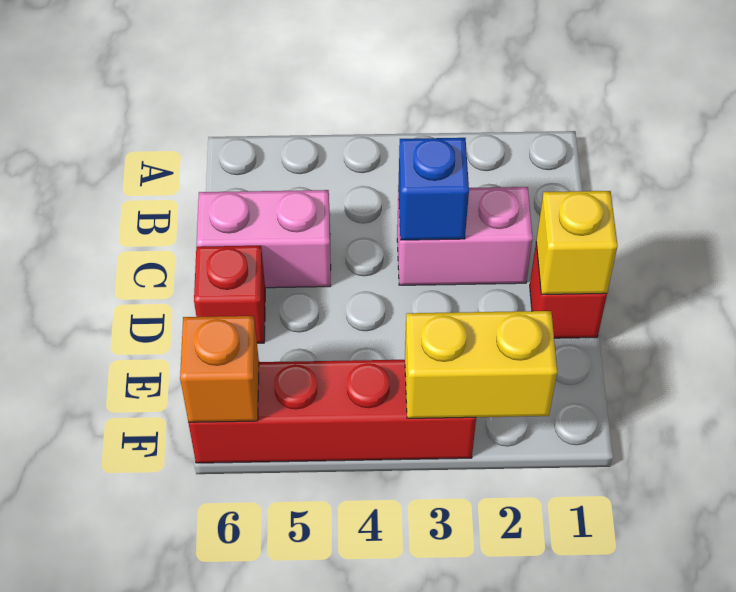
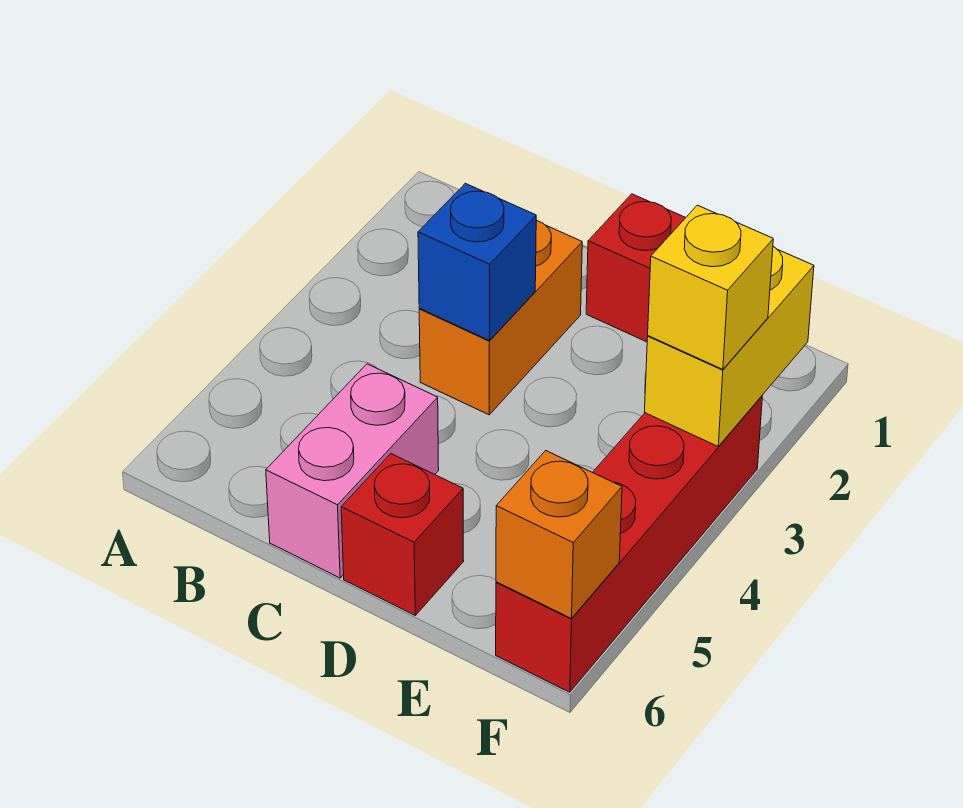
pink 1x2 brick [397,187,533,285] -> orange 1x2 brick [419,220,582,415]
yellow 1x1 brick [536,191,618,295] -> yellow 1x1 brick moved to [648,205,773,369]

